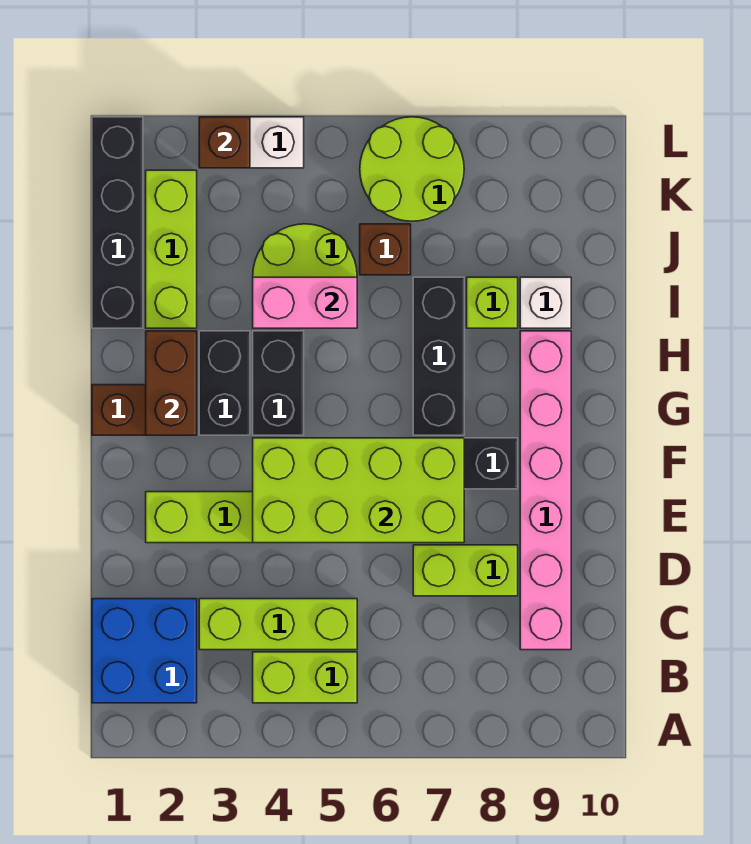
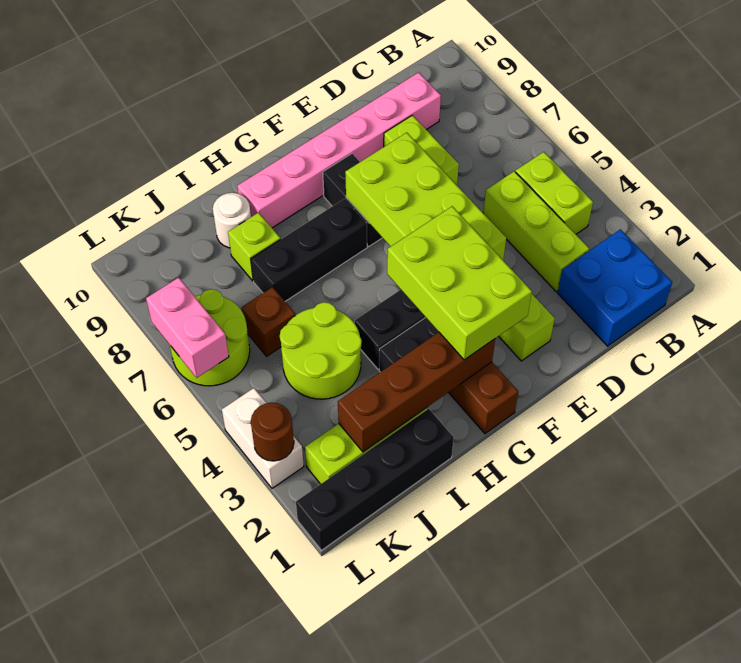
none -> lime 2x3 brick [387,206,532,360]
brown 1x2 brick [146,331,197,435] -> brown 1x4 brick [338,332,495,452]
pink 1x2 brick [253,277,357,328] -> pink 1x2 brick moved to [146,277,229,378]
white 1x1 brick [520,277,571,328] -> white 1x1 round brick [213,193,251,248]
brown 1x1 brick [199,117,250,168] -> brown 1x1 round brick [251,403,294,461]

